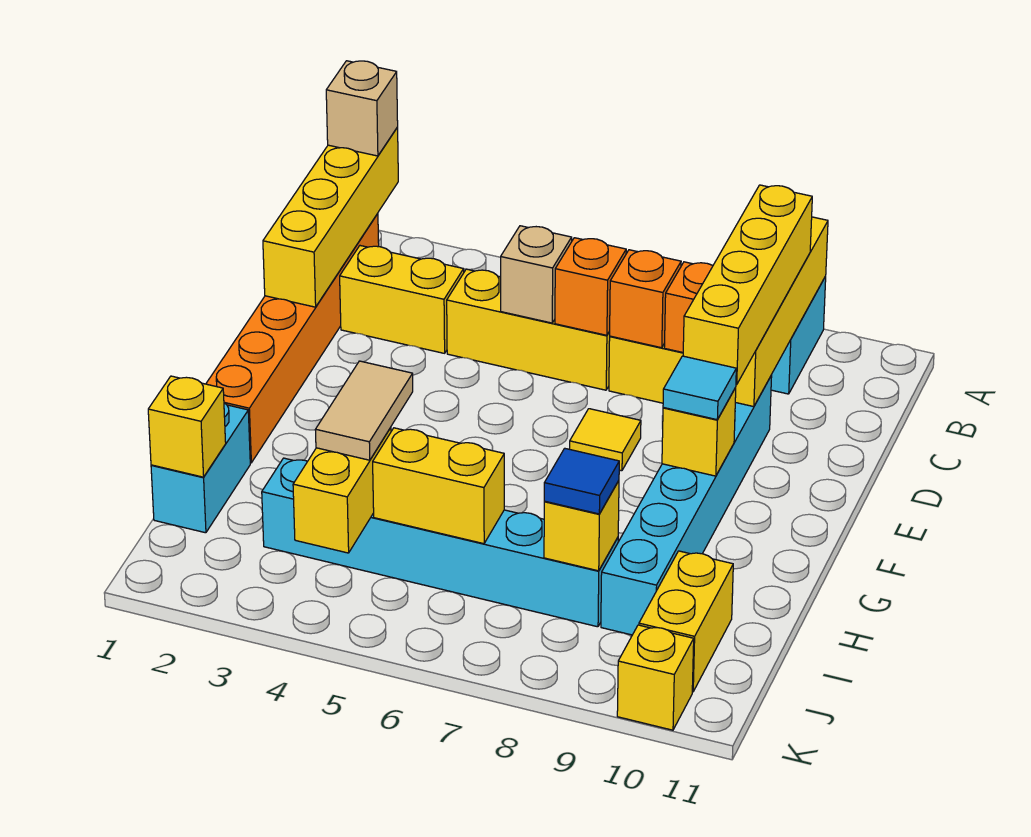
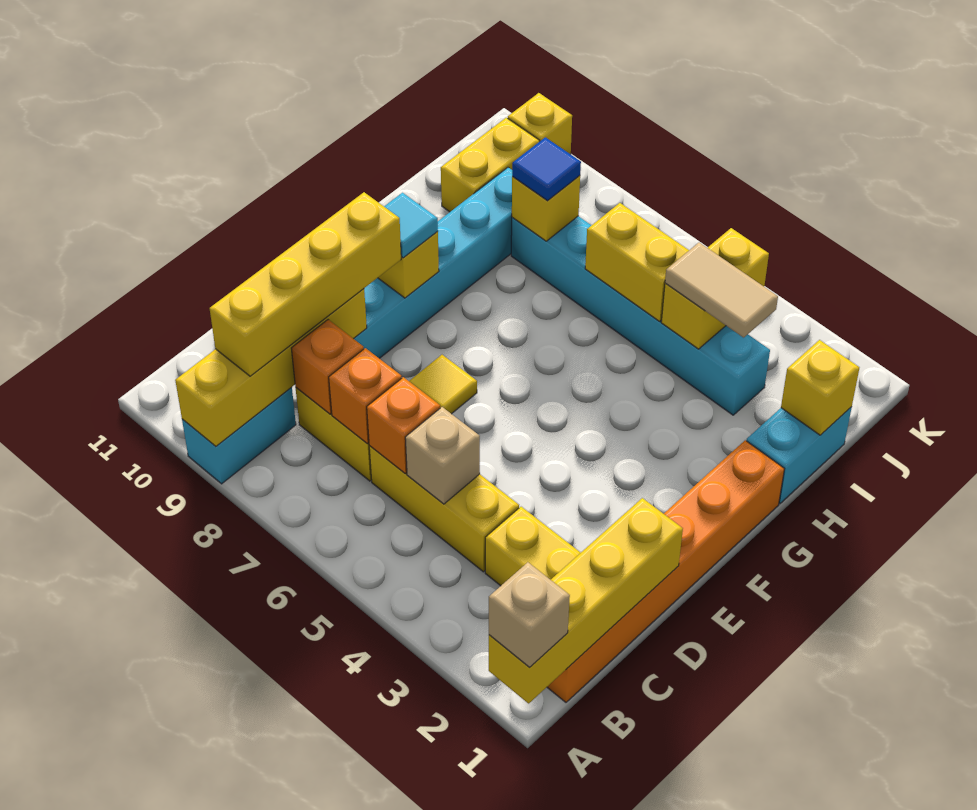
tan 1x2 tile [315,361,413,460] -> tan 1x2 tile turned to [665,243,778,338]

